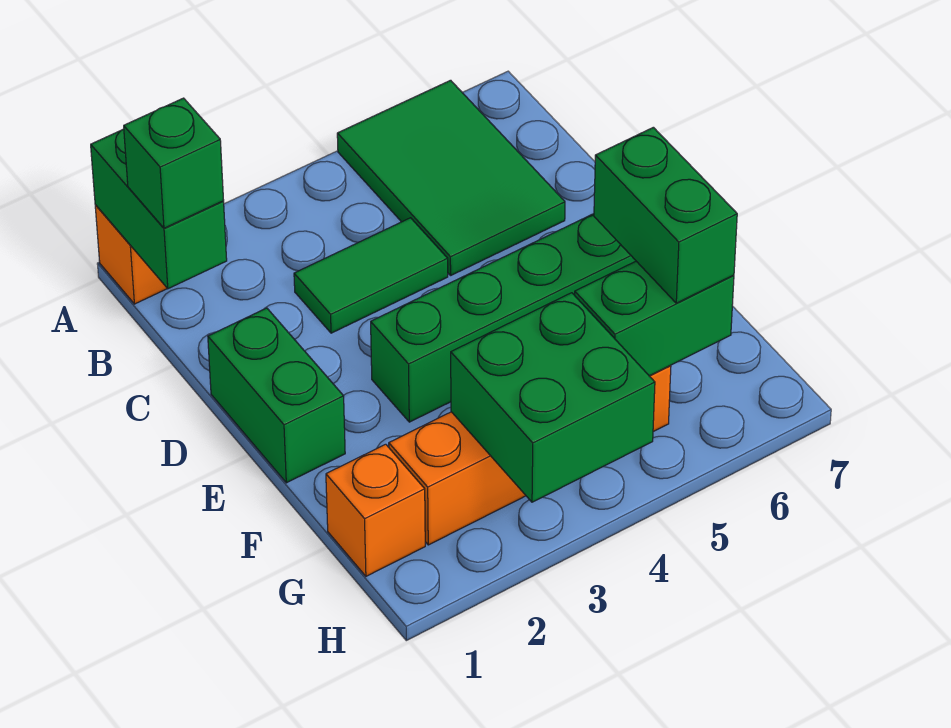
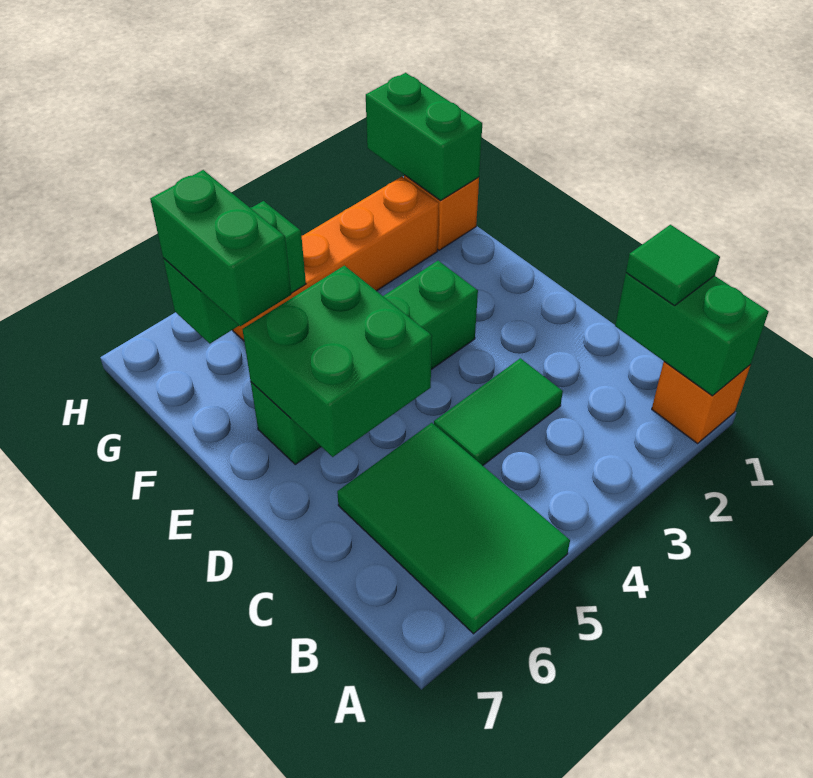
green 1x1 brick [124,98,224,228] -> green 1x1 tile [626,225,720,306]
green 1x2 brick [208,308,345,483] -> green 1x2 brick moved to [366,73,482,201]
green 2x2 brick [451,293,655,502] -> green 2x2 brick moved to [242,266,432,457]

